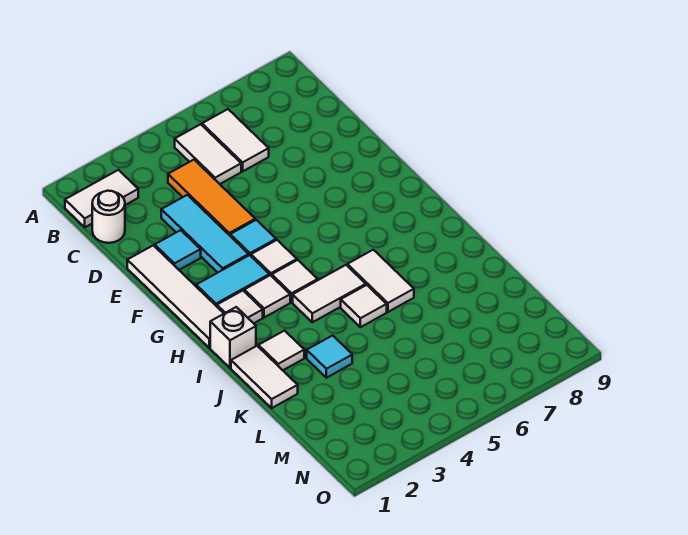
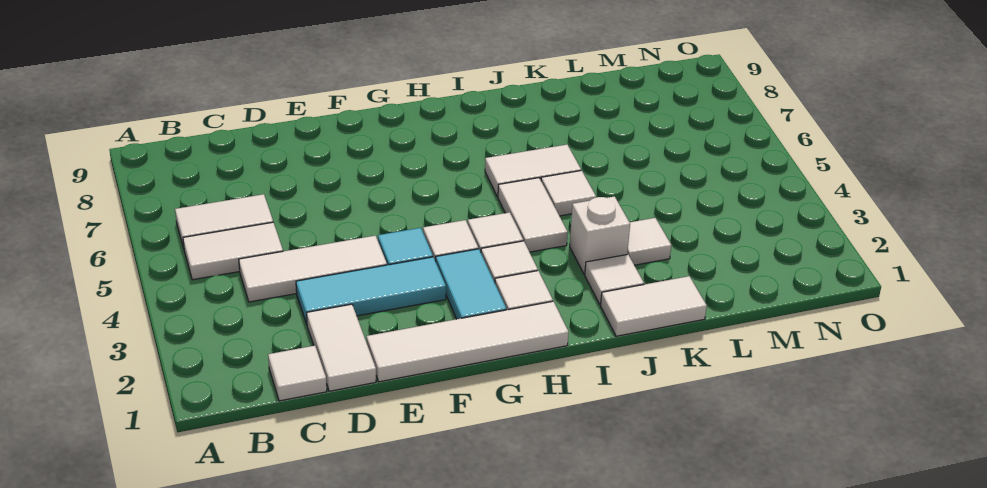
white 1x2 tile [65,170,138,227] -> white 1x2 tile moved to [307,304,376,391]
white 1x1 round brick [92,191,125,243] -> white 1x1 tile [268,346,327,401]
orange 1x3 tile [168,160,255,235] -> white 1x3 tile [239,236,387,302]
cyan 1x1 tile [155,230,201,270] -> none
white 1x1 brick [210,307,256,368] -> white 1x1 brick moved to [570,196,630,274]
cyan 1x1 tile [307,335,352,378] -> white 1x1 tile [627,218,671,265]

